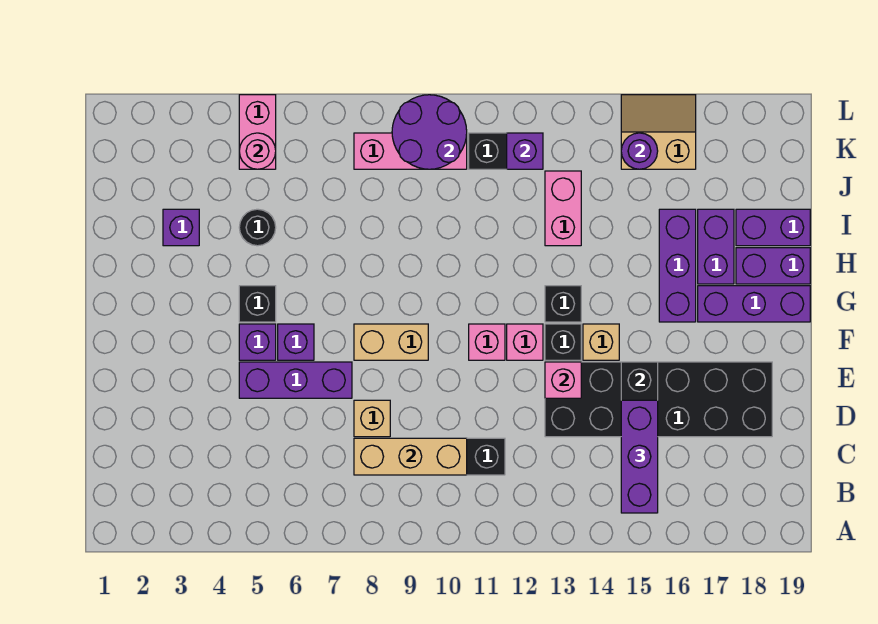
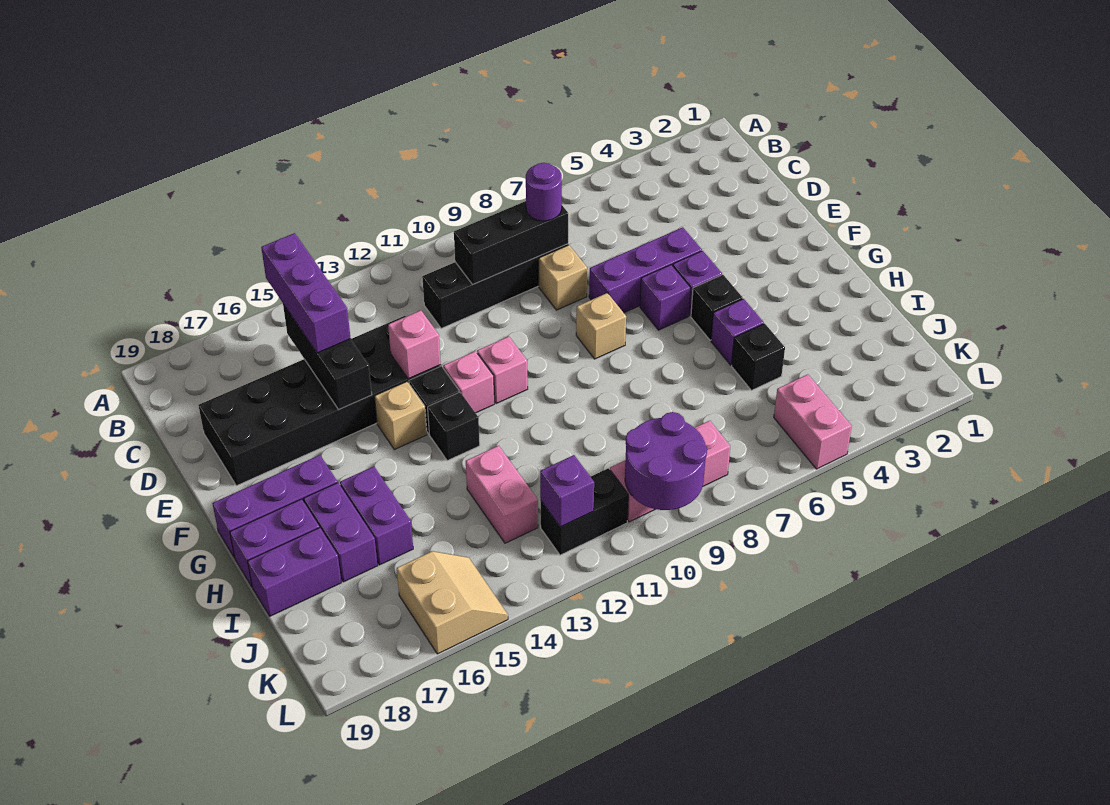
tan 1x3 brick [354,438,467,475] -> black 1x3 brick [454,201,568,285]
tan 1x2 brick [354,324,428,360] -> tan 1x1 brick [576,293,626,359]
purple 1x3 brick [659,209,696,322] -> purple 1x2 brick [340,466,413,565]
purple 1x1 brick [163,209,199,246] -> purple 1x1 brick moved to [711,299,764,365]
black 1x1 round brick [239,209,276,246] -> black 1x1 brick [732,324,785,390]
pink 1x1 round brick [239,133,276,169] -> none
tan 2x2 slope [621,95,696,169] -> tan 2x2 slope turned to [397,551,508,654]
purple 1x1 round brick [621,133,658,169] -> purple 1x1 round brick moved to [526,163,562,221]

